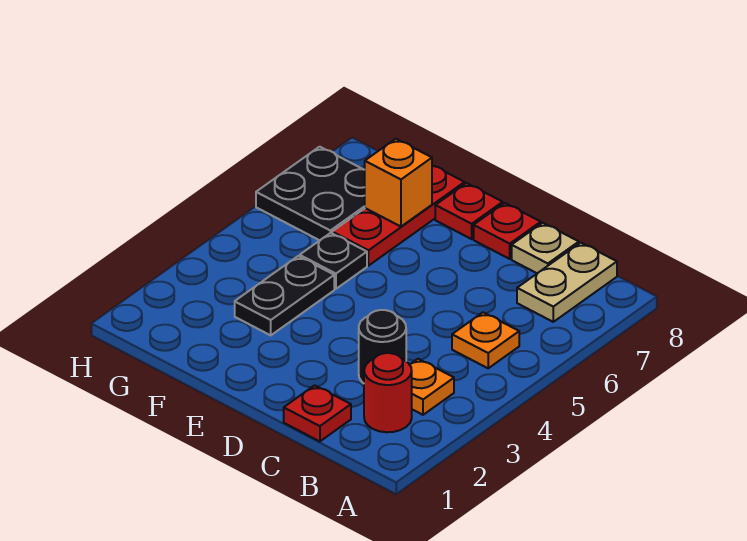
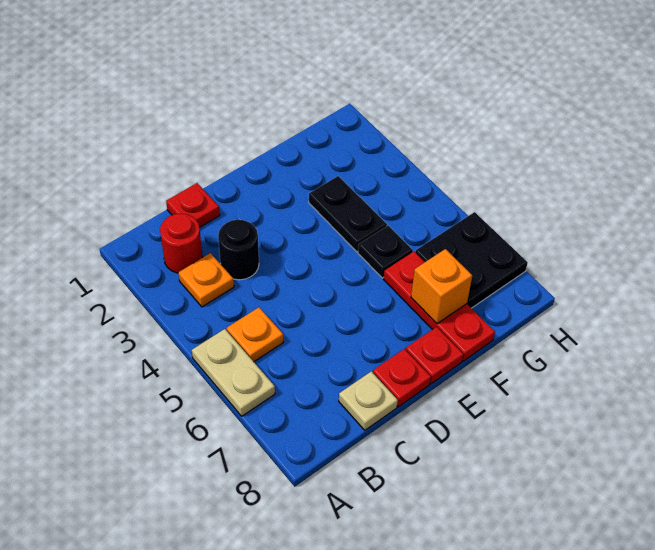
tan 1x2 plate [517,243,617,322] -> tan 1x2 plate moved to [192,329,275,416]

